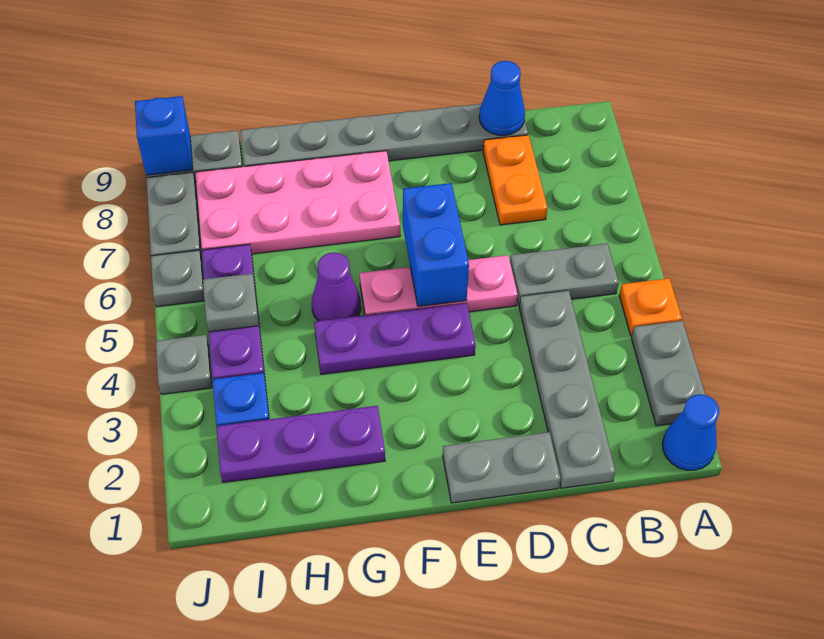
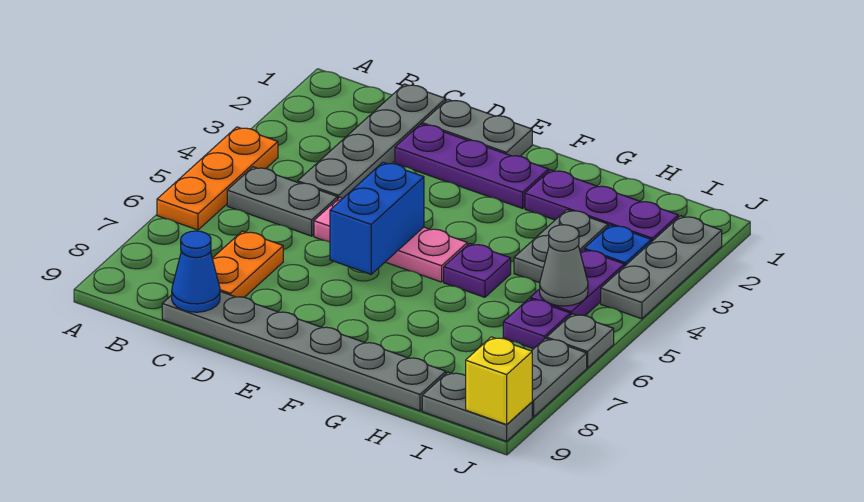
blue 1x1 cone [662,394,719,470] -> none
grey 1x2 plate [631,321,705,426] -> grey 1x2 plate moved to [514,210,608,283]
orange 1x1 plate [619,278,682,336] -> orange 1x3 plate [157,127,278,230]
purple 1x3 plate [314,303,476,374] -> purple 1x3 plate moved to [395,124,549,208]
pink 2x4 plate [195,151,400,254] -> none
purple 1x1 cone [312,252,361,321] -> purple 1x1 plate [444,243,511,297]
grey 1x1 plate [203,274,259,332] -> grey 1x1 cone [540,225,588,306]
grey 1x1 plate [156,335,212,394] -> grey 1x3 plate [601,216,722,319]
blue 1x1 brick [135,96,193,176] -> yellow 1x1 brick [466,337,532,425]

